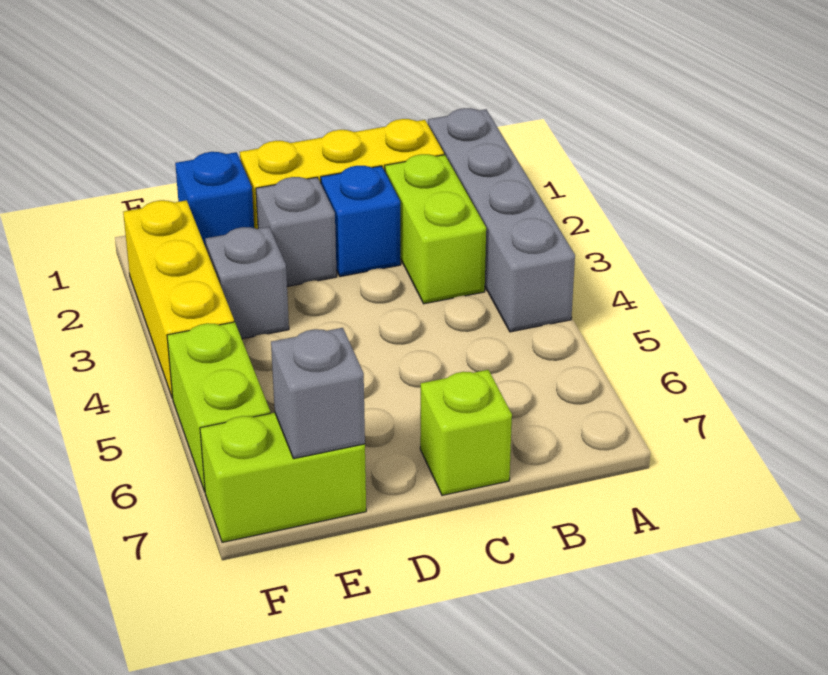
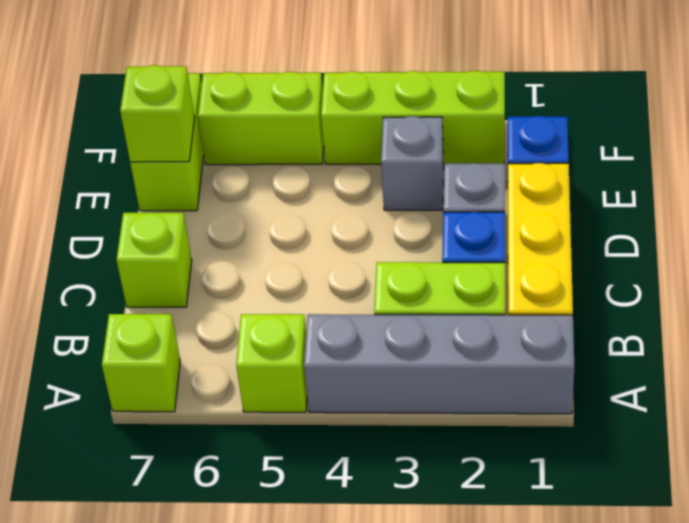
none -> lime 1x1 brick [236,314,307,412]
none -> lime 1x1 brick [102,314,180,412]
grey 1x1 brick [271,328,365,459] -> lime 1x1 brick [120,65,195,162]
yellow 1x3 brick [123,200,234,398] -> lime 1x3 brick [321,71,505,164]

